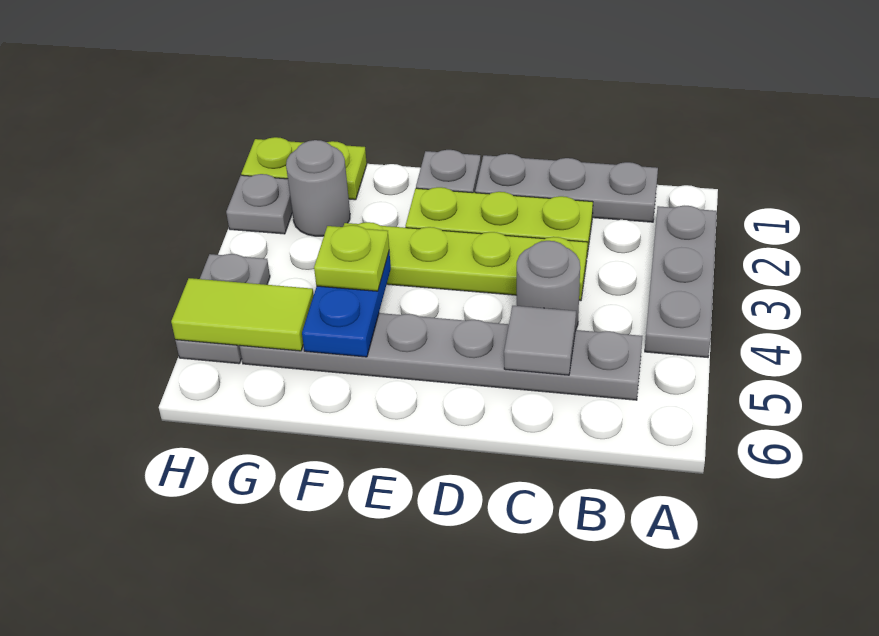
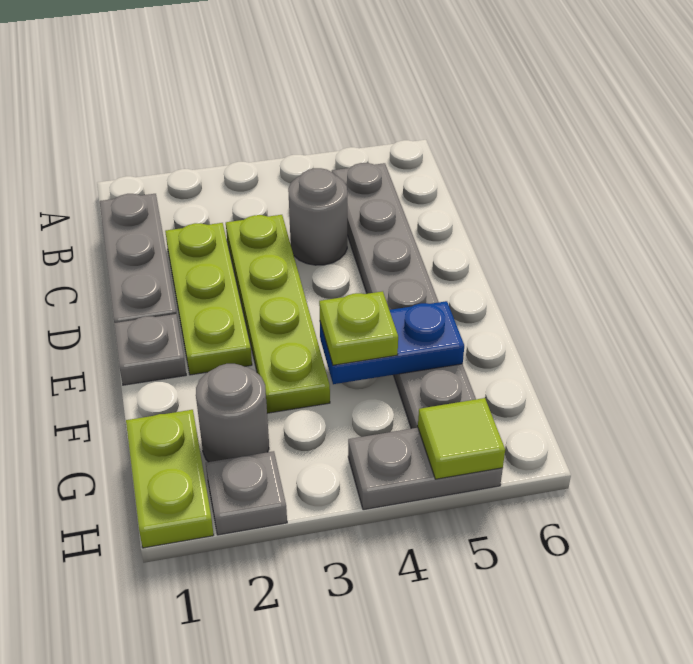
grey 1x3 plate [645,206,717,357] -> none
grey 1x1 tile [504,306,576,375] -> none
lime 1x2 tile [171,278,314,351] -> lime 1x1 tile [418,398,505,479]

